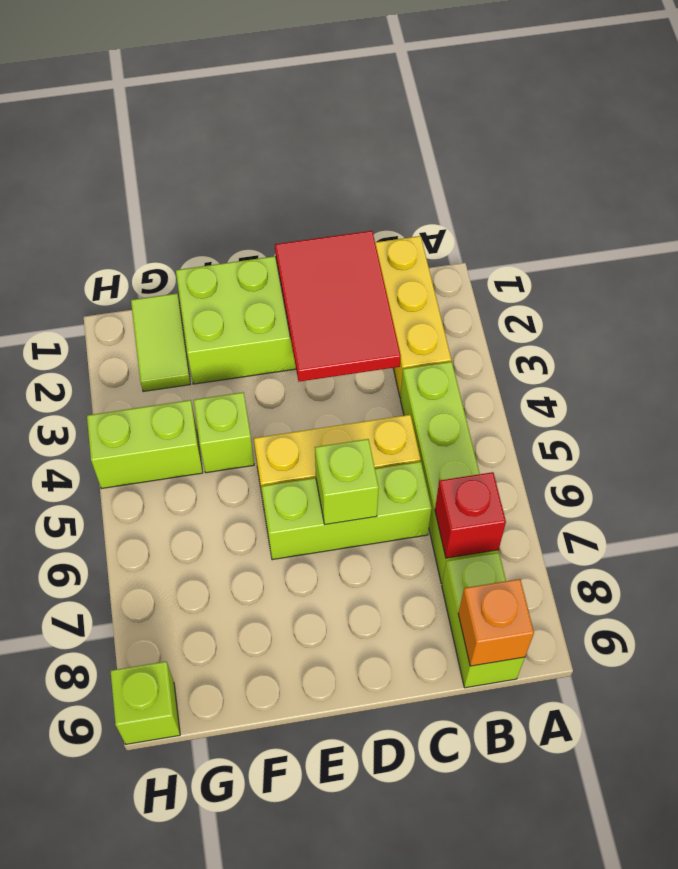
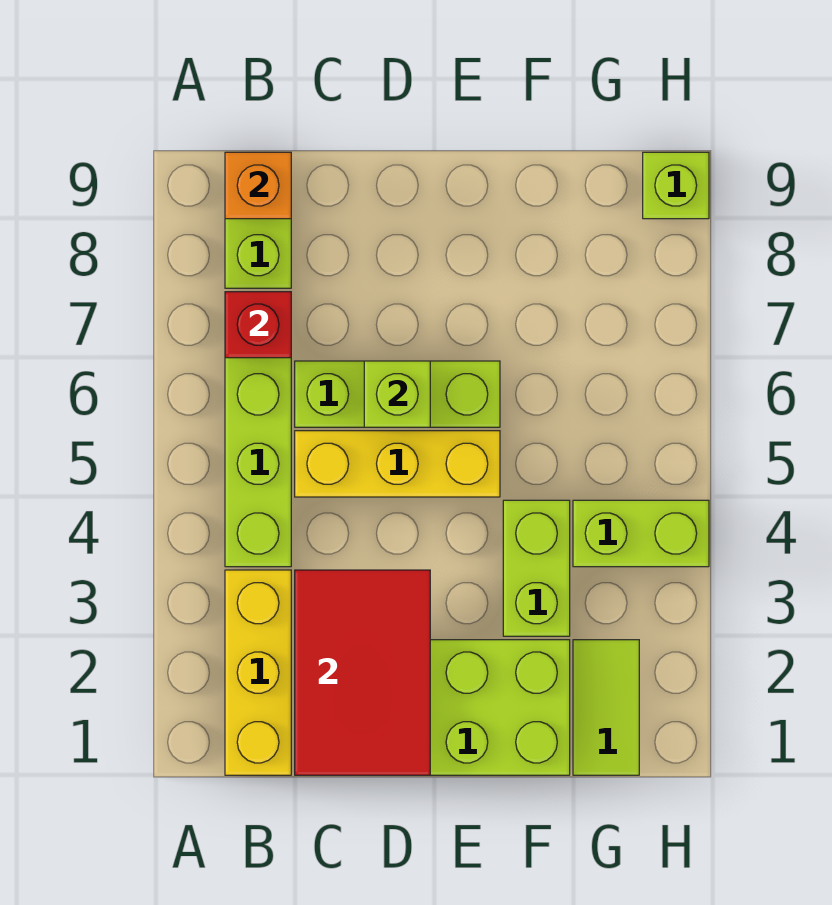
lime 1x1 brick [194,392,254,473] -> lime 1x2 brick [503,500,570,636]

